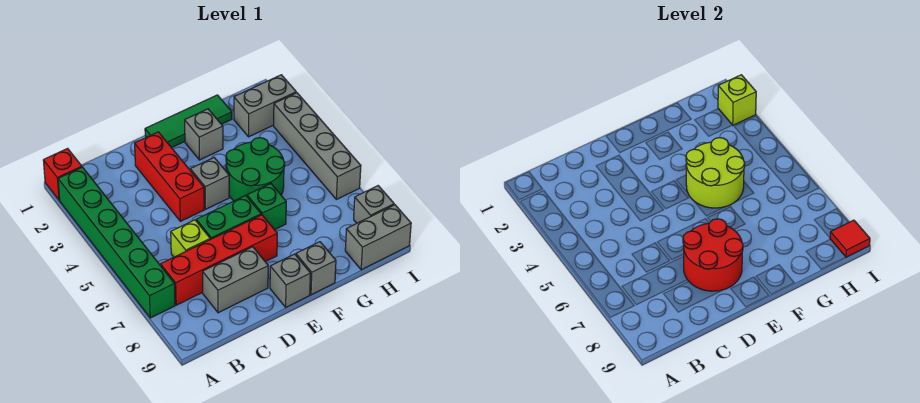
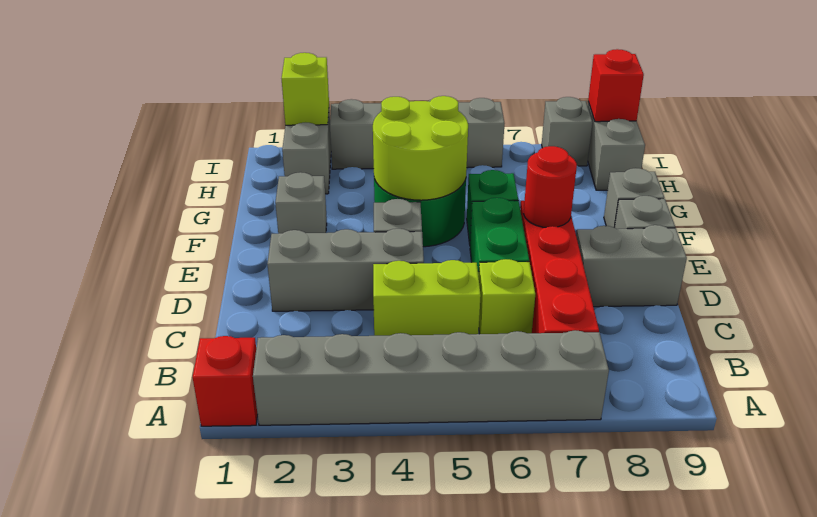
green 1x6 brick [58,167,175,318] -> grey 1x6 brick [253,330,609,425]
none -> lime 1x2 brick [373,260,481,336]
grey 1x2 brick [203,247,268,313] -> grey 1x2 brick turned to [576,225,687,307]
red 1x3 brick [135,132,204,221] -> grey 1x3 brick [267,229,424,311]
red 2x2 round brick [683,219,743,291] -> red 1x1 round brick [523,146,577,227]
green 1x3 tile [145,95,232,148] -> none
red 1x1 tile [830,220,870,257] -> red 1x1 brick [588,49,644,122]

